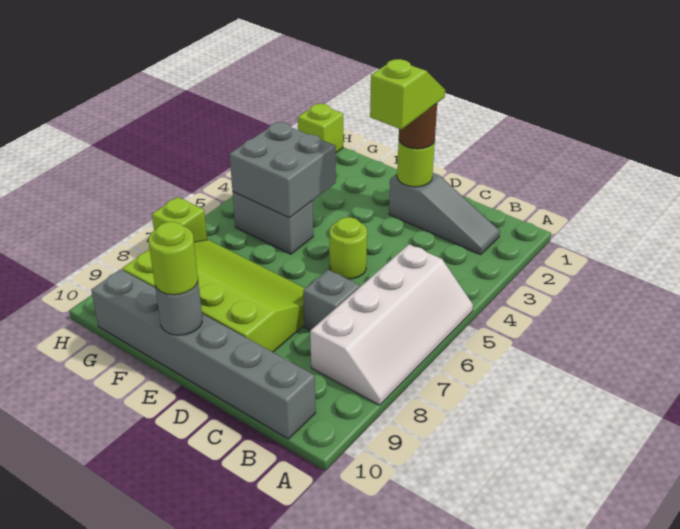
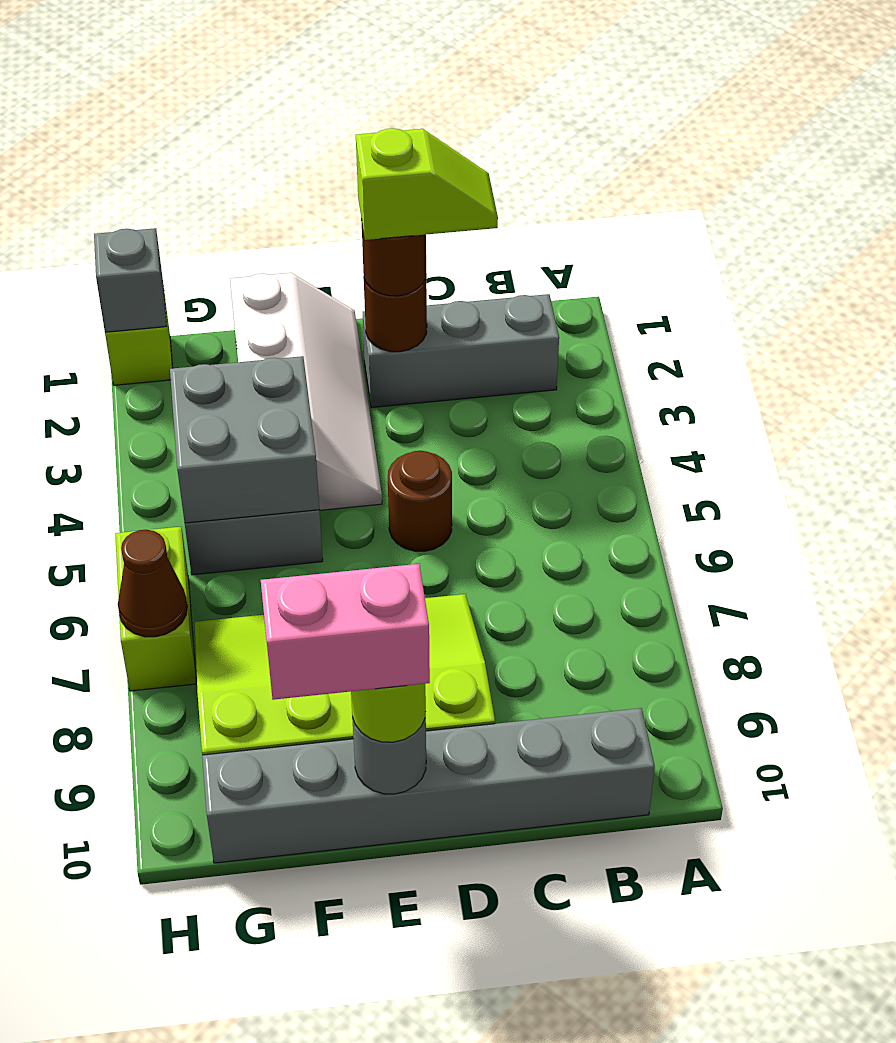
white 2x4 slope [310,244,473,405] -> white 2x4 slope moved to [230,273,382,510]
grey 1x3 slope [389,173,500,255] -> grey 1x3 brick [363,294,559,408]
grey 1x1 brick [303,270,360,330] -> grey 1x1 brick moved to [94,228,167,332]
lime 1x1 round brick [397,142,435,187] -> brown 1x1 round brick [364,279,427,352]
lime 1x2 slope [370,59,445,129] -> lime 1x2 slope turned to [356,128,498,240]
lime 1x1 round brick [329,217,367,279] -> brown 1x1 round brick [388,451,452,551]
none -> pink 1x2 brick [261,564,430,700]
lime 1x1 brick [152,197,207,242] -> lime 1x2 brick [115,527,196,691]
none -> brown 1x1 cone [118,530,187,637]

